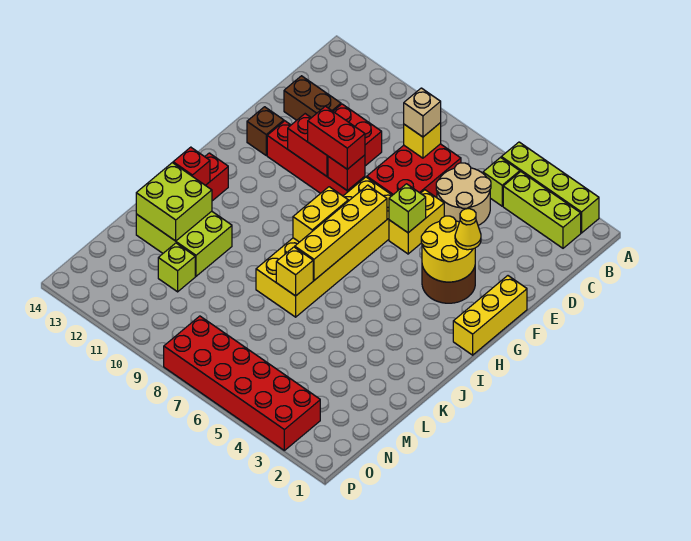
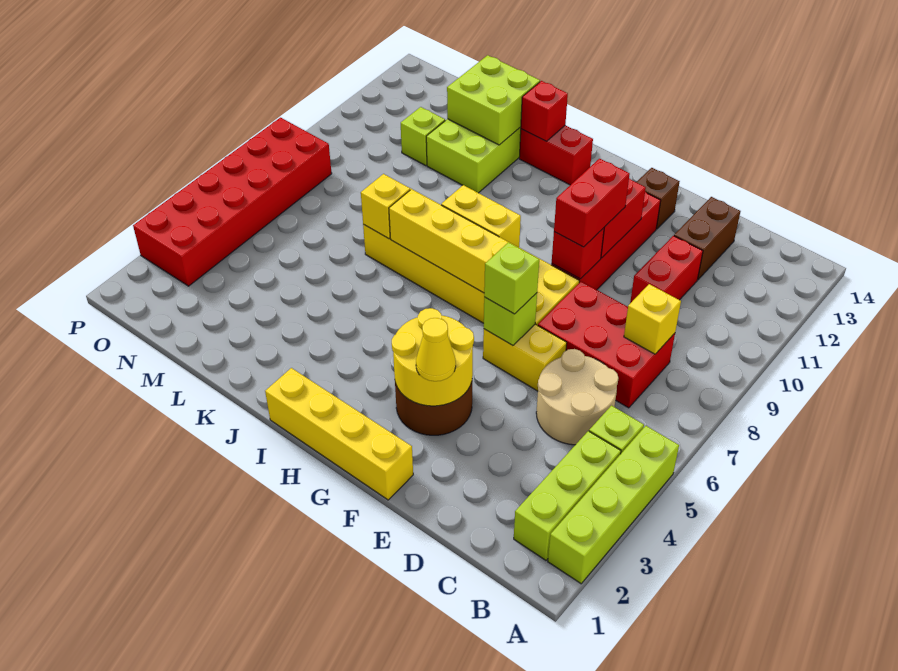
tan 1x1 brick [404,88,441,137] -> none
yellow 1x3 brick [453,276,527,355] -> yellow 1x4 brick [265,368,413,500]
none -> lime 1x1 brick [484,242,539,314]

